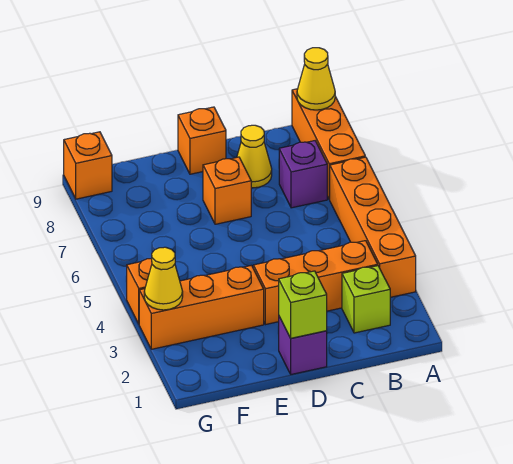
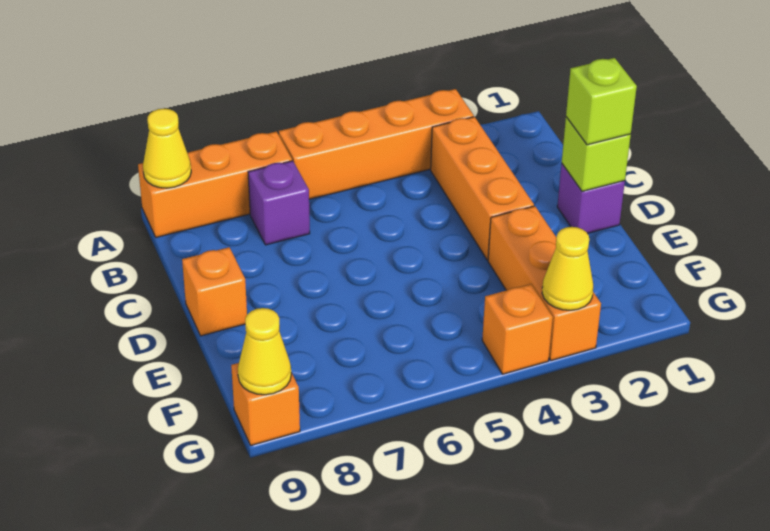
lime 1x1 brick [342,266,390,333] -> lime 1x1 brick moved to [566,58,637,145]
yellow 1x1 cone [237,125,272,188] -> yellow 1x1 cone moved to [238,308,292,395]
orange 1x1 brick [203,157,251,224] -> none

